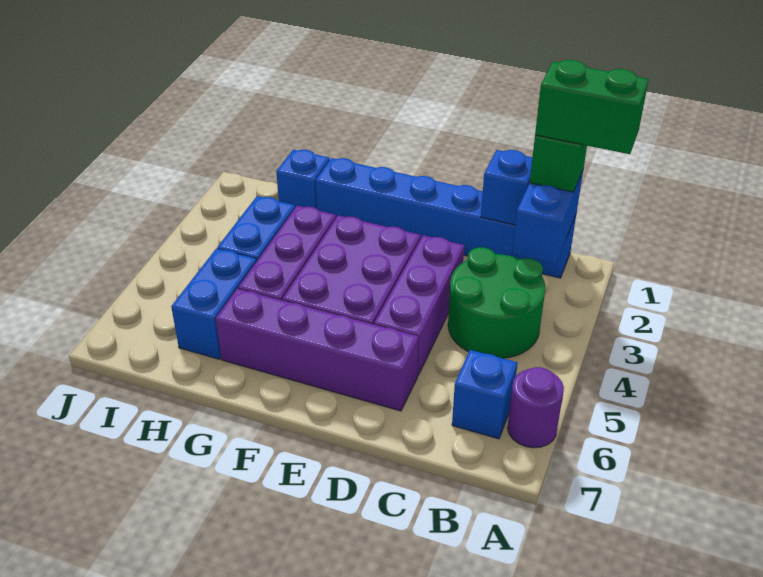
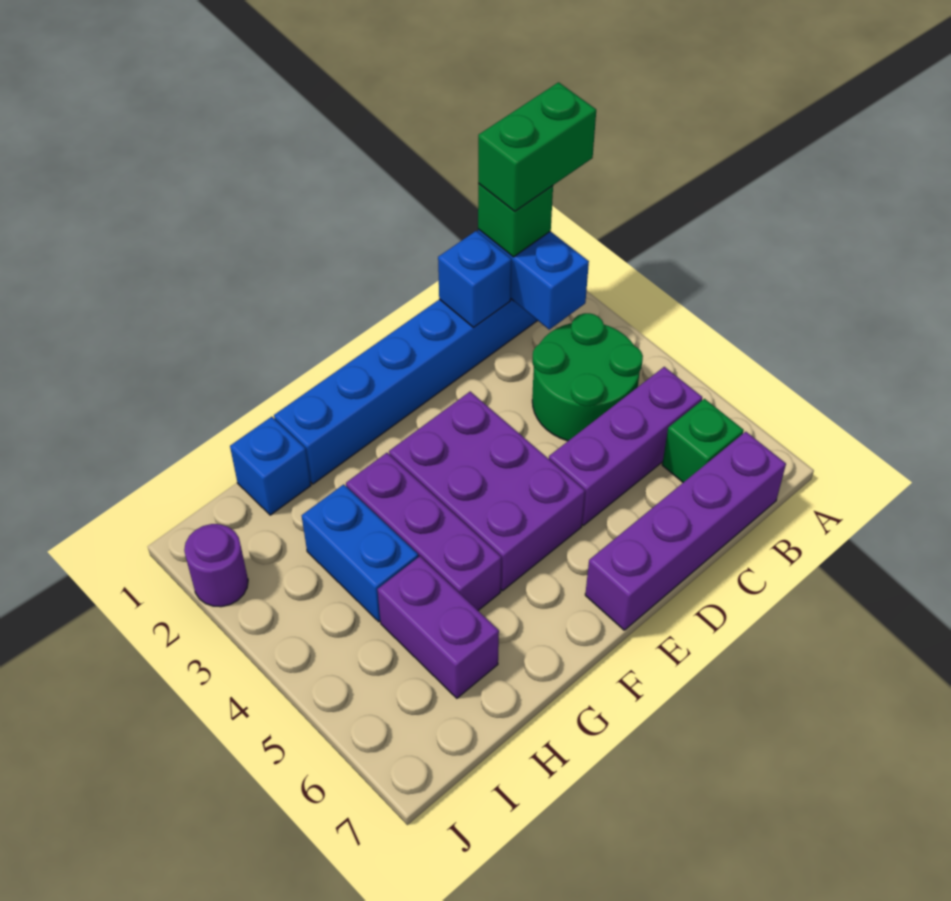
purple 1x1 round brick [507,367,564,448] -> purple 1x1 round brick moved to [184,524,248,607]
blue 1x1 brick [452,350,517,439] -> green 1x1 brick [662,399,744,482]
purple 1x3 brick [374,235,464,376] -> purple 1x3 brick turned to [549,367,702,525]
purple 1x4 brick [216,289,419,411] -> purple 1x4 brick moved to [585,432,786,630]
blue 1x2 brick [171,249,257,359] -> purple 1x2 brick [377,556,499,698]

